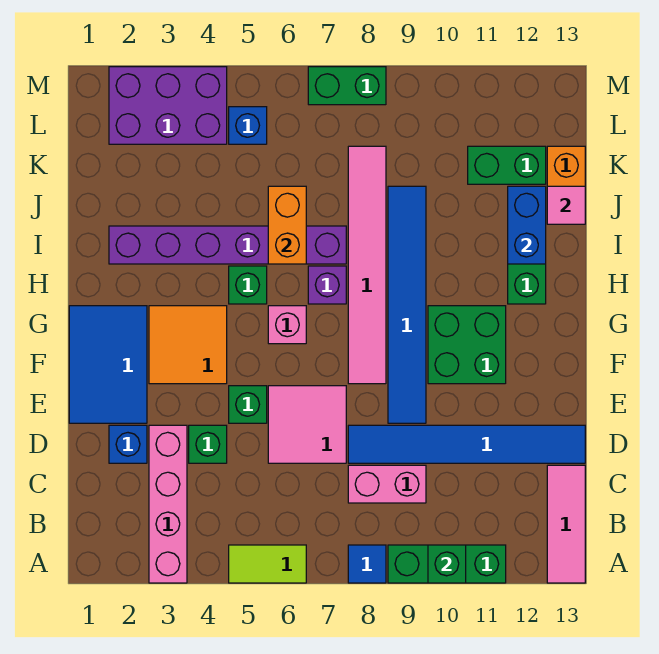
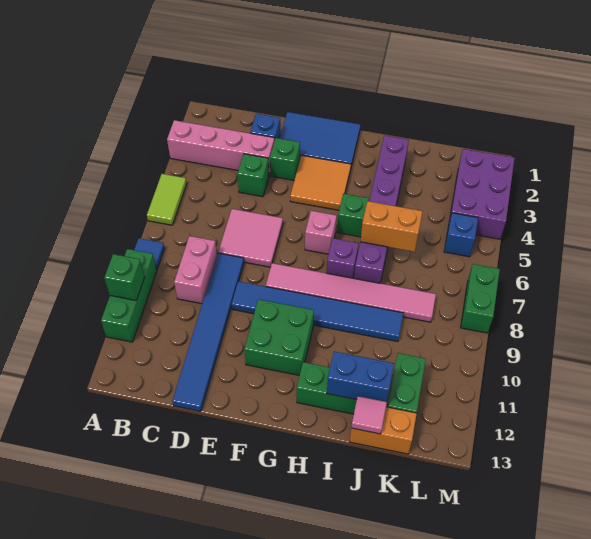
pink 1x3 tile [547,465,585,583] -> none
green 1x1 brick [229,386,267,423] -> green 1x1 brick moved to [270,138,300,180]

